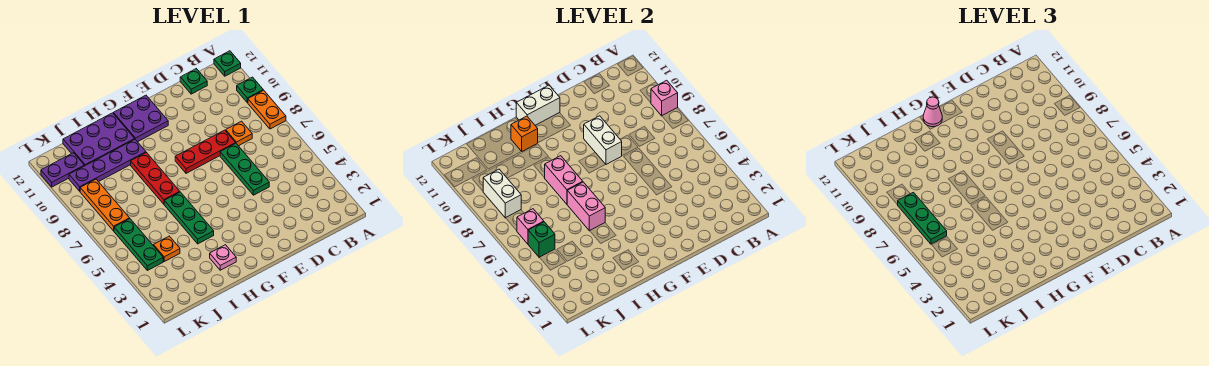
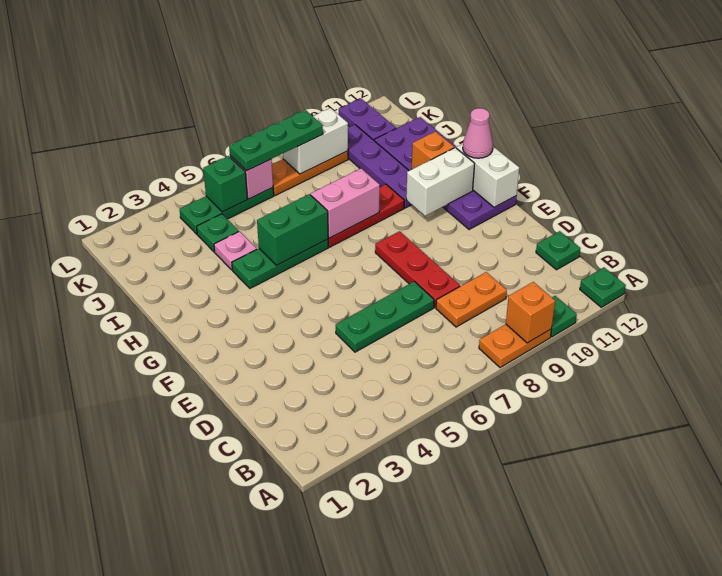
pink 1x1 brick [651,80,678,116] -> orange 1x1 brick [506,282,555,343]
orange 1x1 plate [226,121,252,146] -> orange 1x2 plate [436,272,507,327]
white 1x2 brick [584,116,622,164] -> white 1x2 brick moved to [406,148,475,216]
pink 1x1 plate [210,245,236,270] -> pink 1x1 plate moved to [214,231,257,270]
pink 1x2 brick [567,182,605,231] -> green 1x2 brick [257,194,328,266]
orange 1x1 plate [153,236,180,262] -> green 1x1 plate [197,214,239,252]

